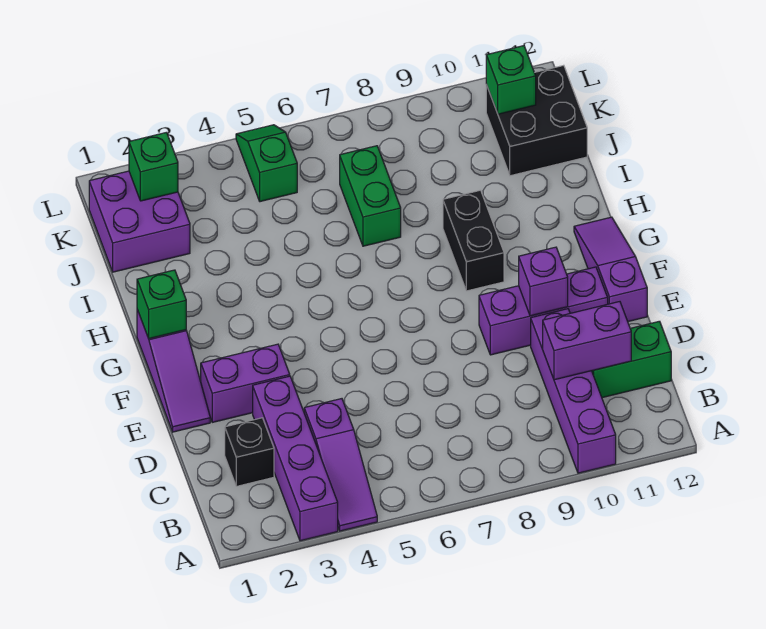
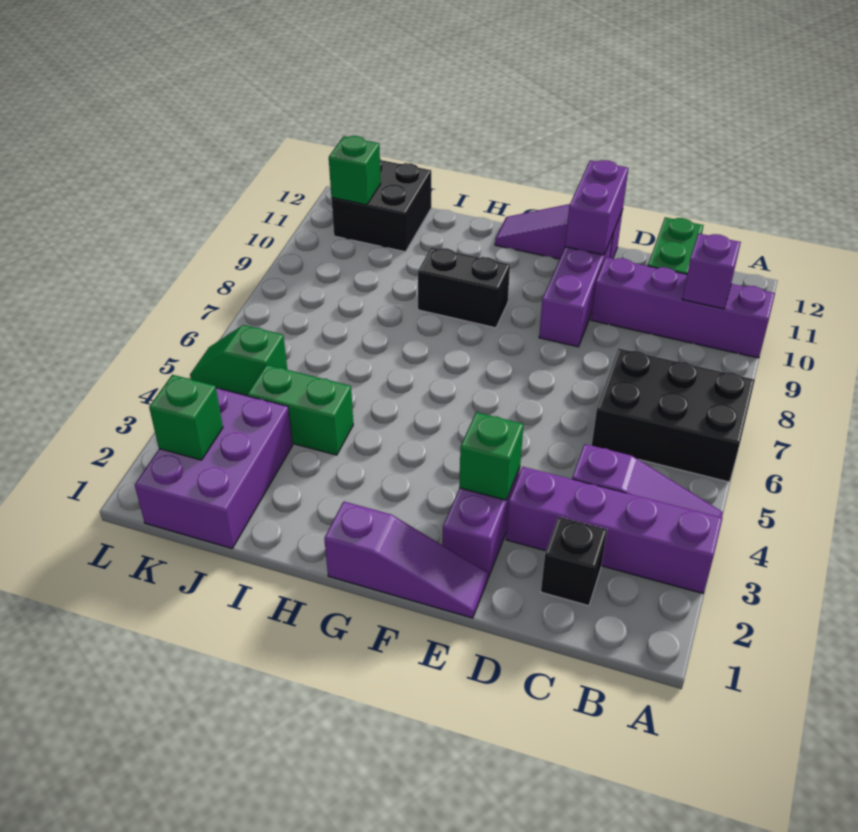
none -> black 2x3 brick [592,348,755,482]
purple 1x2 brick [543,302,631,380] -> purple 1x2 brick moved to [565,160,628,255]
purple 1x1 brick [519,247,568,316] -> purple 1x1 brick moved to [682,234,741,309]
green 1x1 brick [137,270,186,339] -> green 1x1 brick moved to [459,412,524,500]
green 1x2 brick [340,146,401,246] -> green 1x2 brick moved to [247,365,353,455]
purple 2x2 brick [89,171,190,272] -> purple 2x3 brick [135,388,293,548]

